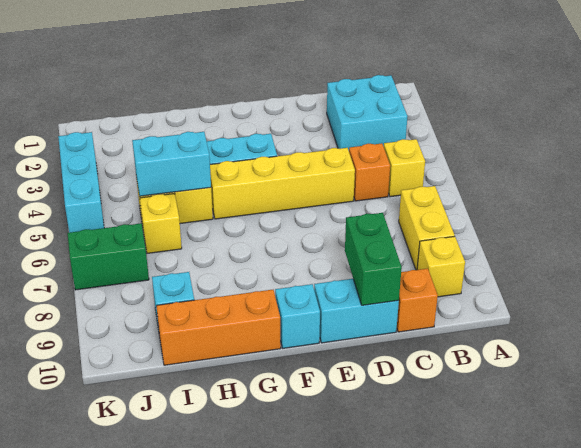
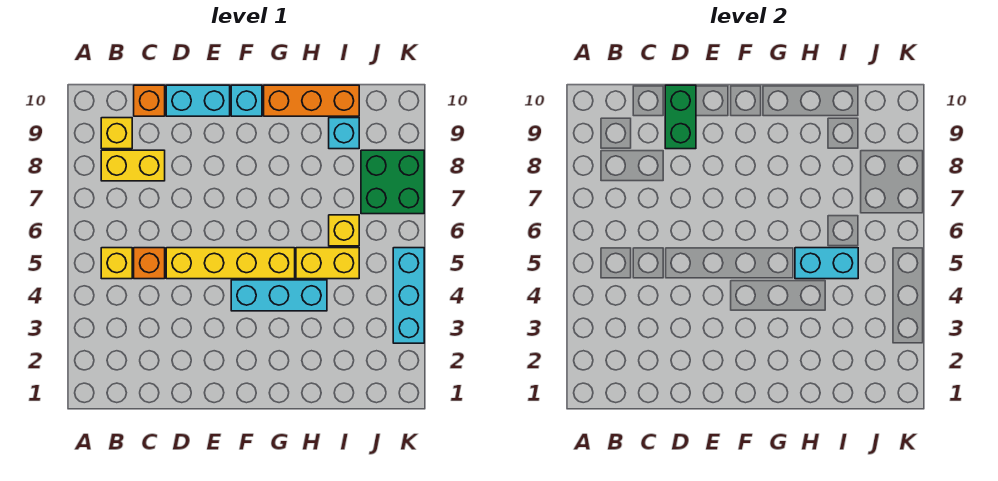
cyan 2x2 brick [327,75,408,150] -> none
yellow 1x2 brick [399,186,455,270] -> yellow 1x2 brick turned to [101,150,165,181]
green 1x2 brick [68,223,149,290] -> green 2x2 brick [361,150,424,214]

